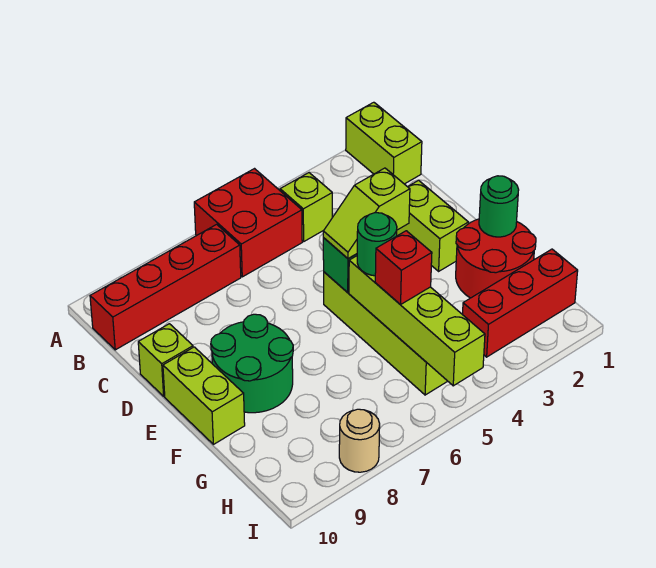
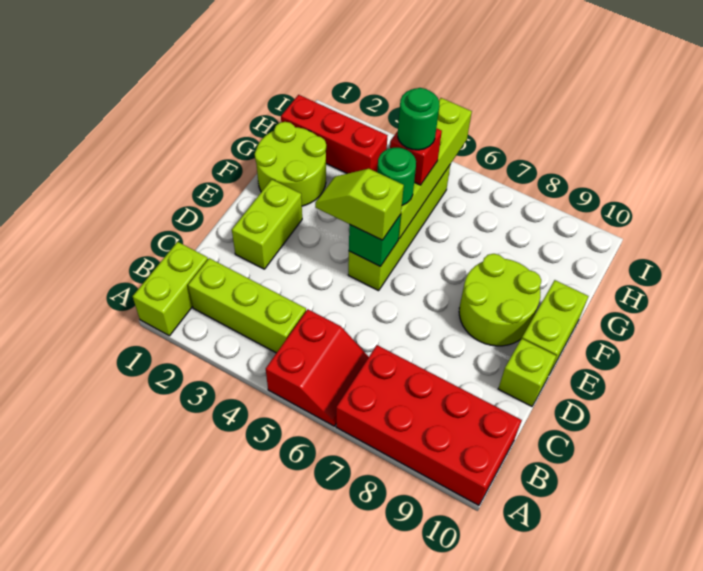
red 2x2 brick [194,169,302,277] -> red 2x2 slope [266,309,369,426]
lime 1x1 brick [280,173,332,241] -> lime 1x3 brick [188,258,306,353]
red 1x4 brick [90,224,241,350] -> red 2x4 brick [336,345,522,505]
lime 1x2 slope [323,168,410,259] -> lime 1x2 slope turned to [315,169,404,240]
green 2x2 round brick [211,314,293,413] -> lime 2x2 round brick [459,254,541,346]
red 2x2 round brick [456,219,536,298] -> lime 2x2 round brick [255,122,326,206]
green 1x1 round brick [479,176,519,237] -> green 1x1 round brick moved to [398,88,439,150]
tan 1x1 round brick [339,409,380,472] -> none

